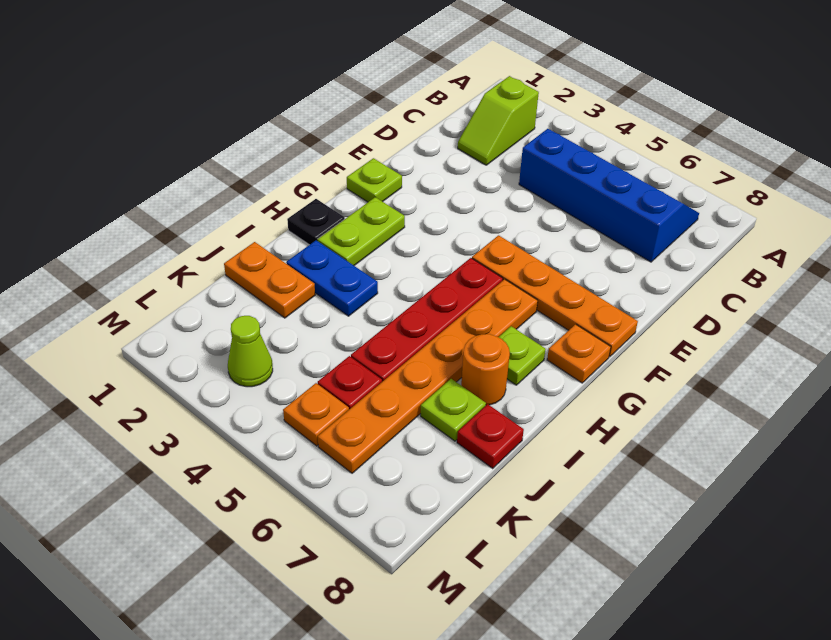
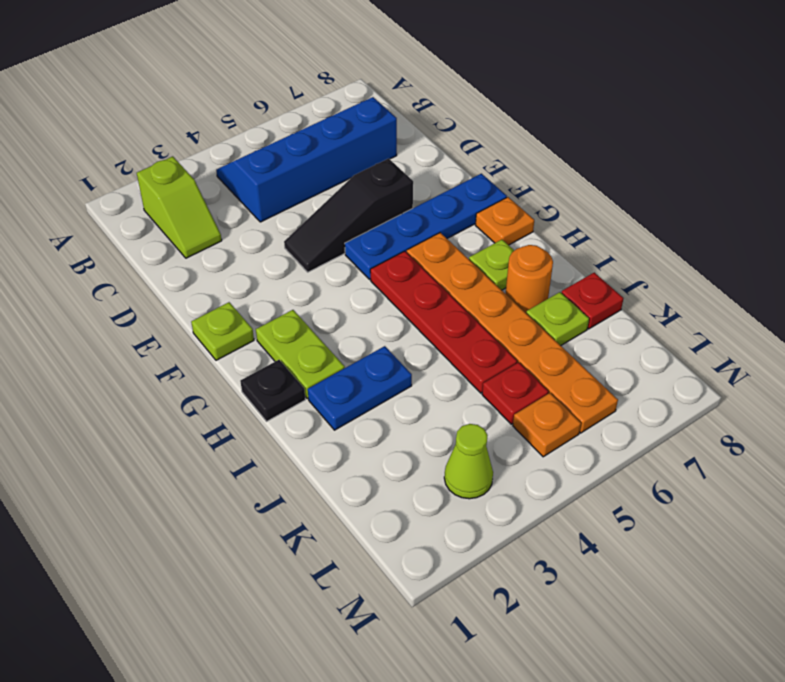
none -> black 1x3 slope [284,159,413,272]
orange 1x4 plate [472,235,638,357] -> blue 1x4 plate [345,174,507,279]
orange 1x2 plate [224,242,315,318] -> none

